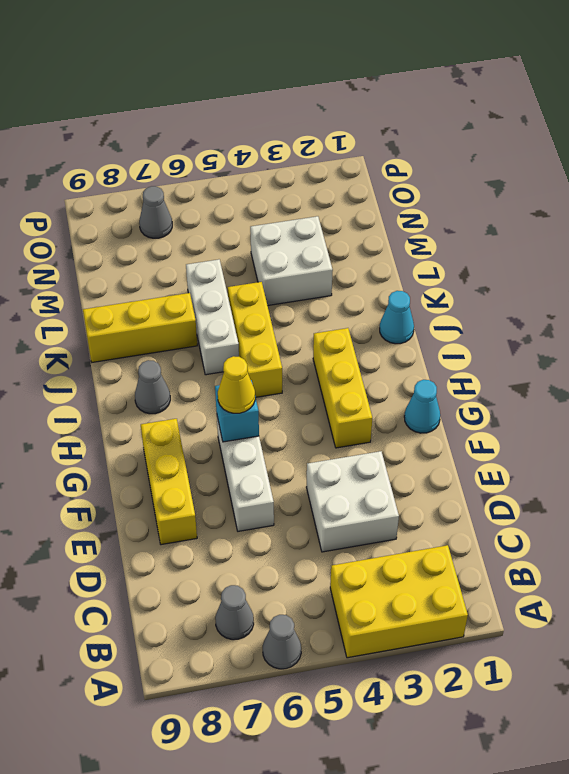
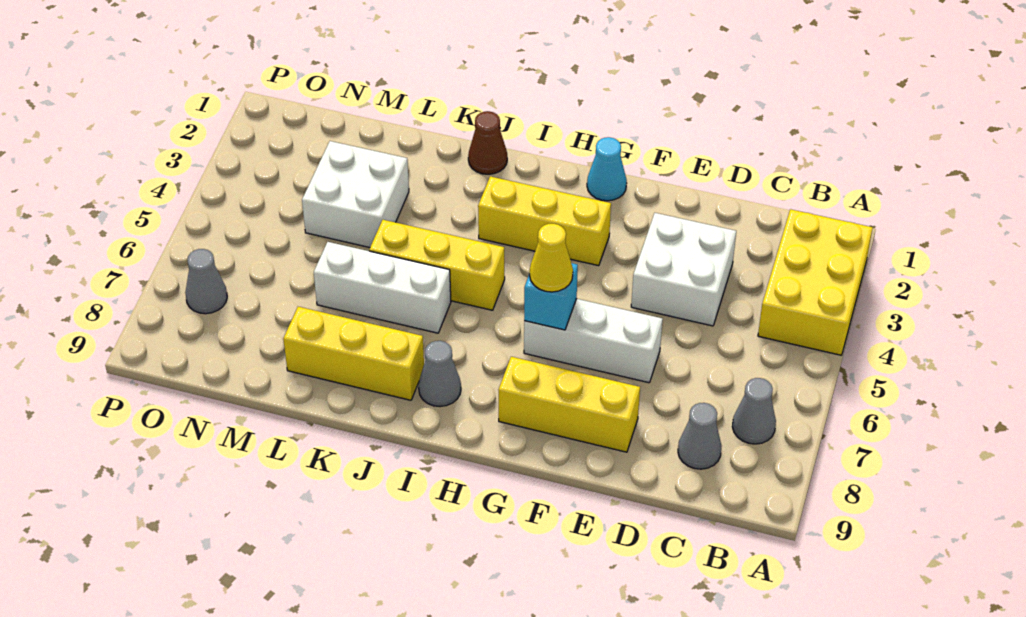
grey 1x1 cone [263,615,301,669] -> grey 1x1 cone moved to [678,403,722,469]
cyan 1x1 cone [380,291,414,344] -> brown 1x1 cone [468,111,507,174]
yellow 1x3 brick [83,293,197,362] -> yellow 1x3 brick turned to [283,307,424,400]

